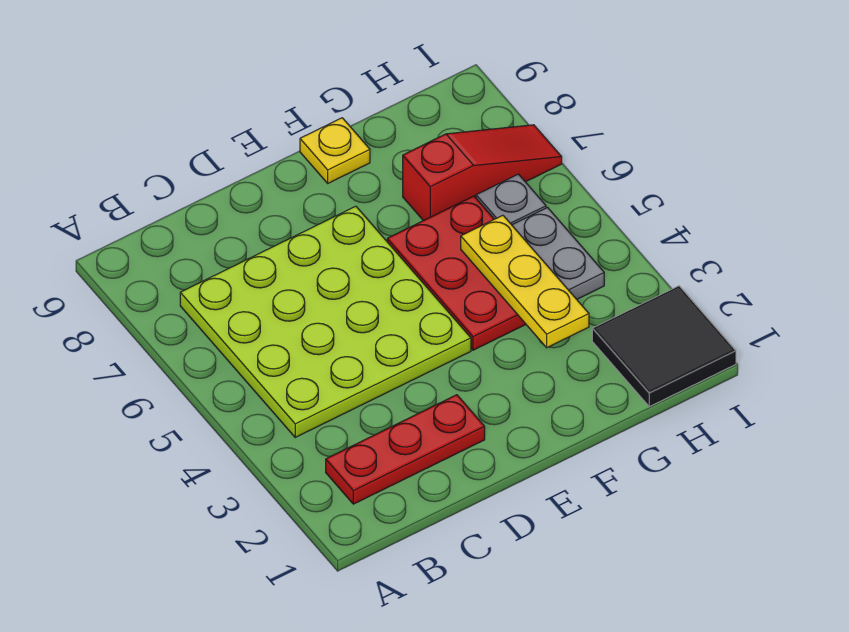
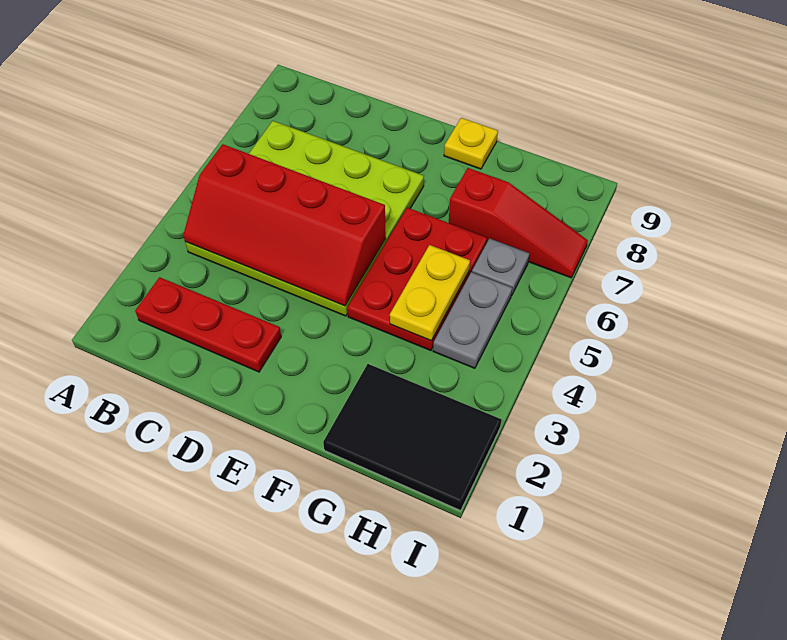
none -> red 2x4 slope [183,144,386,306]
yellow 1x3 plate [461,215,589,348] -> yellow 1x2 plate [390,245,470,341]
black 2x2 tile [592,286,736,407] -> black 2x3 tile [323,364,501,511]

